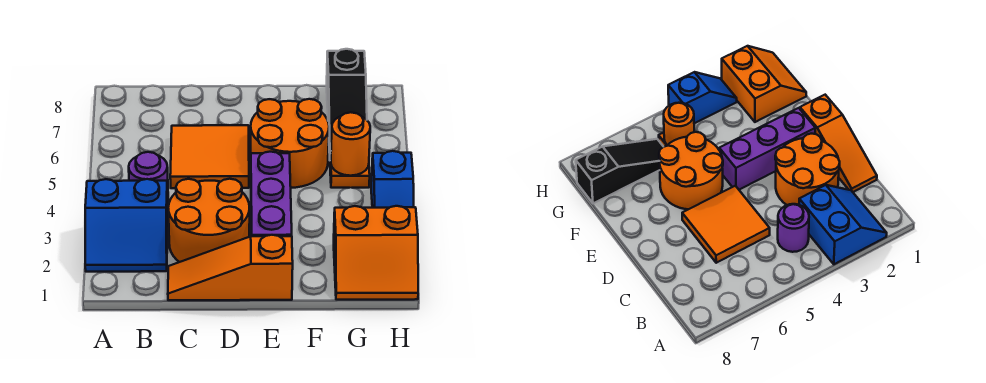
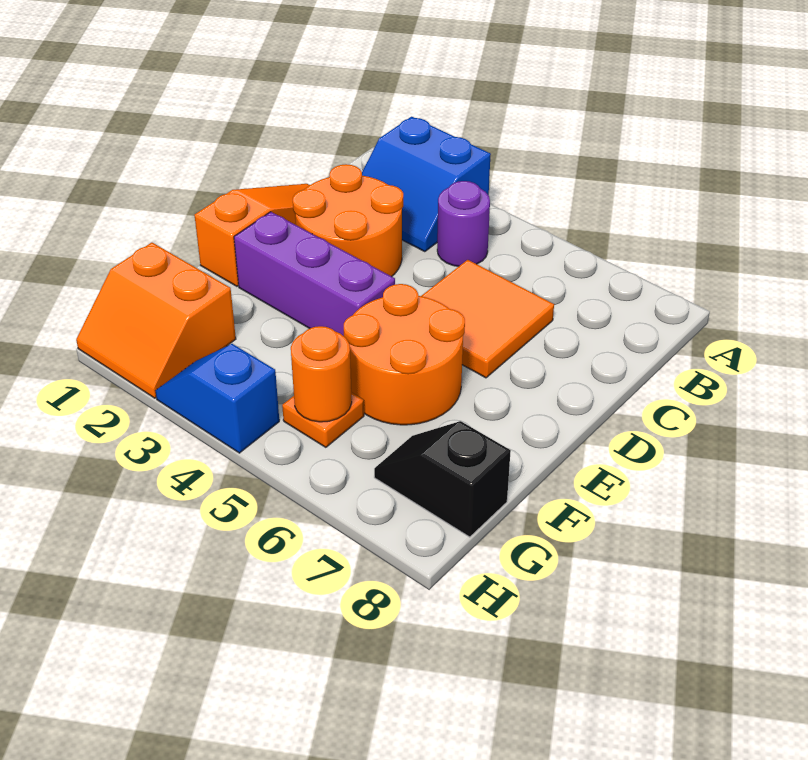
blue 2x2 slope [85,179,168,272] -> blue 2x2 slope turned to [362,117,491,252]
orange 2x2 slope [334,206,418,300] -> orange 2x2 slope turned to [76,243,236,398]
black 1x3 slope [327,49,367,153] -> black 1x2 slope [374,421,511,537]

